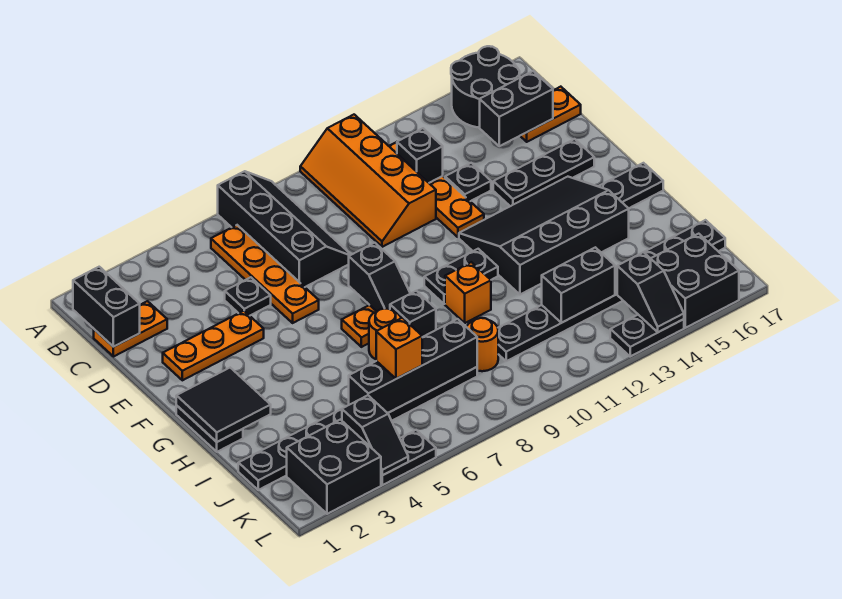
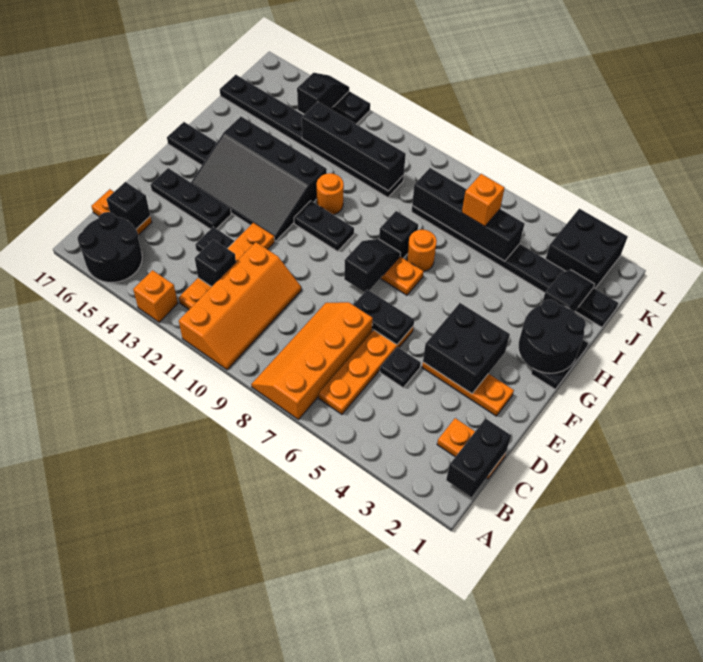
black 2x4 slope [218,171,351,287] -> orange 2x4 slope [251,302,373,419]
black 1x2 brick [480,71,553,146] -> black 1x1 brick [107,182,150,229]
black 2x2 tile [176,368,271,442] -> black 2x2 round brick [519,299,586,373]
orange 1x1 brick [445,262,491,323] -> orange 1x1 brick moved to [133,270,178,322]
orange 1x1 round brick [467,318,498,371] -> orange 1x1 round brick moved to [317,173,344,215]
black 1x2 brick [542,247,615,323] -> black 1x4 brick [302,102,406,191]
black 1x2 slope [342,395,408,475] -> black 1x2 slope moved to [542,270,595,312]
black 2x2 brick [651,234,739,328] -> black 2x2 brick moved to [423,303,510,394]
black 1x2 plate [381,430,436,485] -> black 1x2 plate moved to [353,289,414,345]

